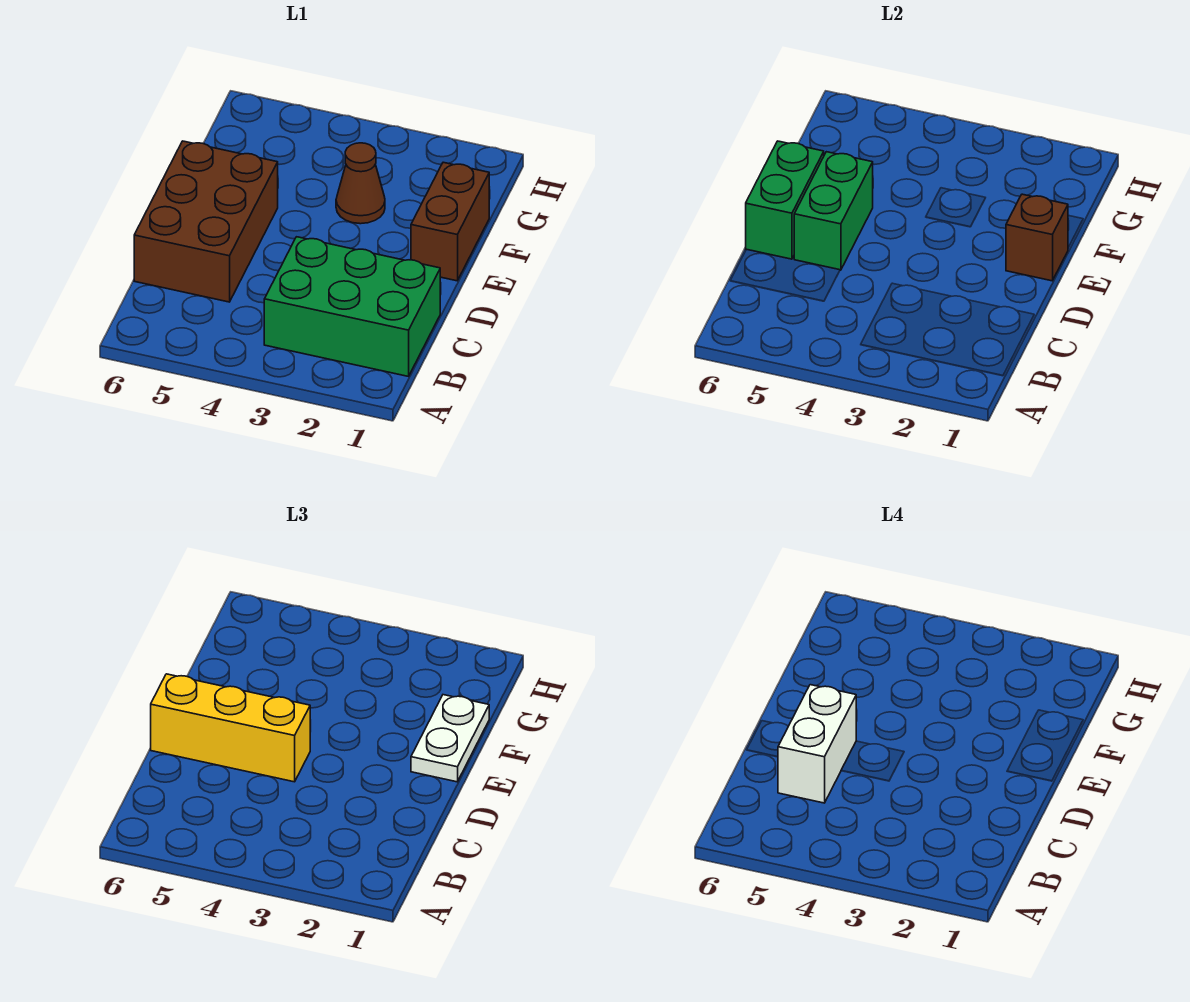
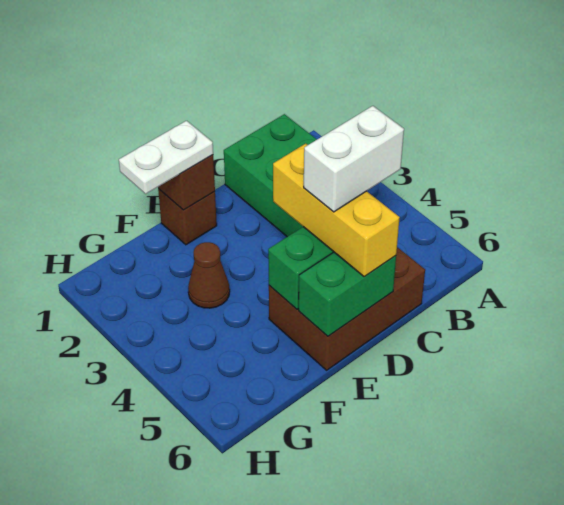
brown 1x2 brick [411,162,489,281] -> brown 1x1 brick [158,189,217,245]

